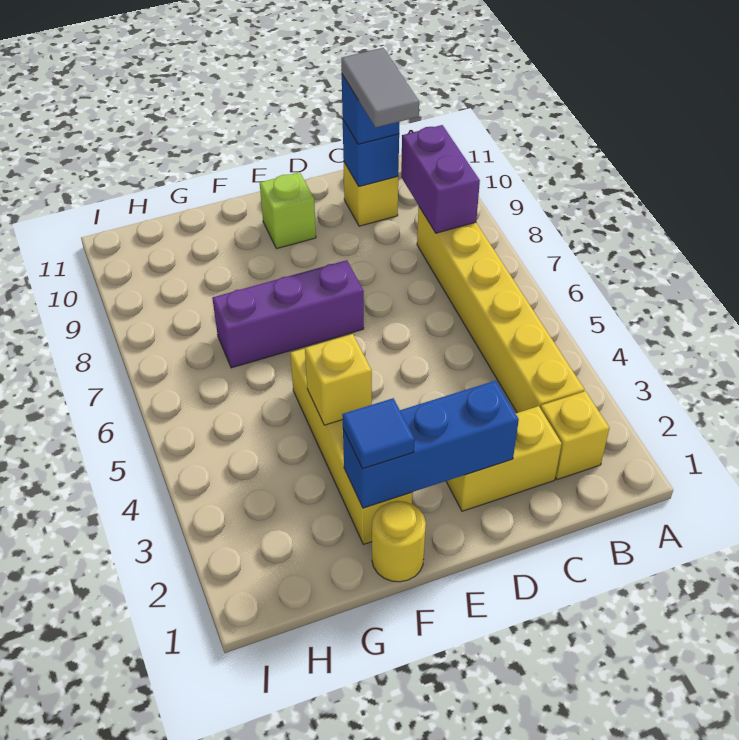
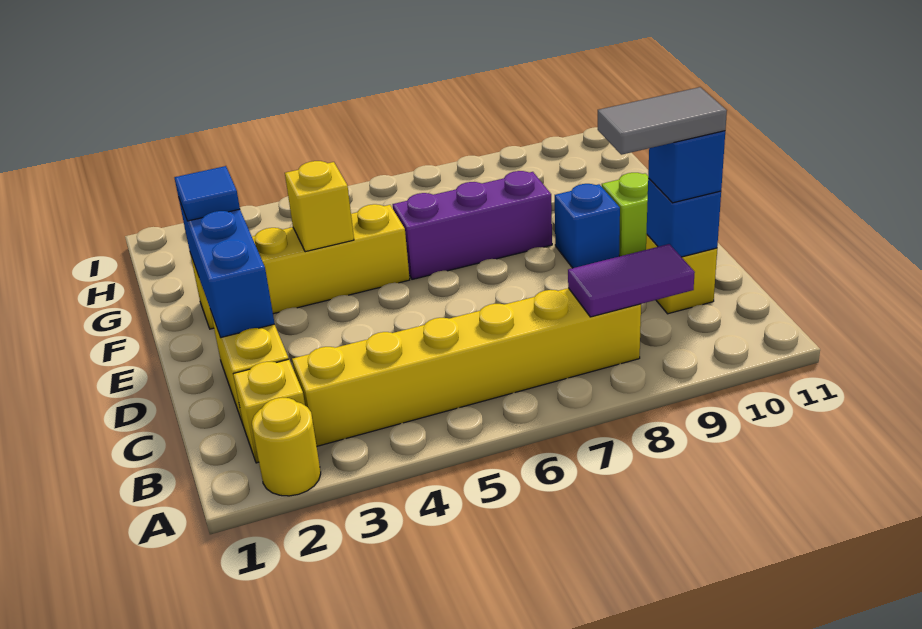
purple 1x2 brick [401,125,480,233] -> purple 1x2 tile [568,244,695,317]
purple 1x3 brick [212,260,364,368] -> purple 1x3 brick turned to [393,171,552,279]
none -> blue 1x1 brick [555,184,620,268]
yellow 1x1 round brick [372,501,426,582] -> yellow 1x1 round brick moved to [252,397,321,496]

